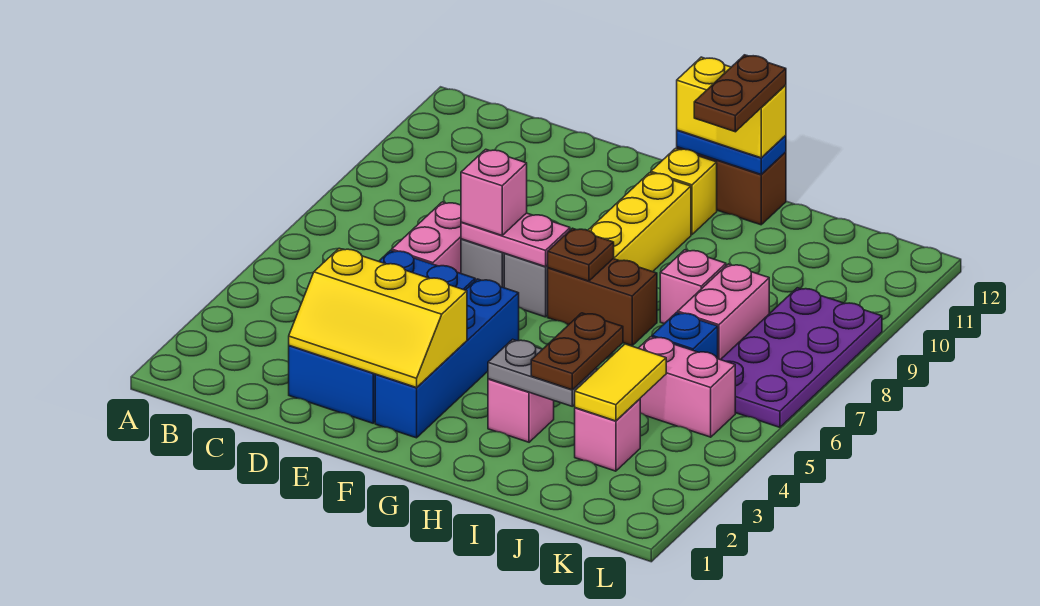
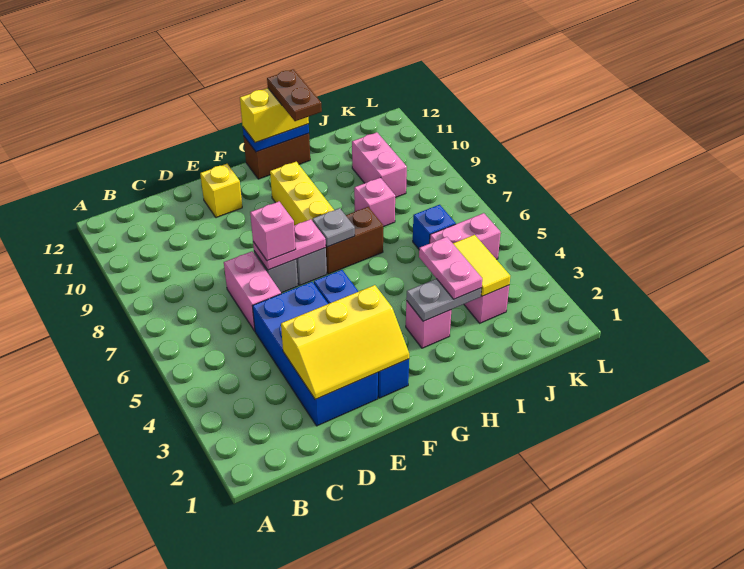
brown 1x1 plate [548,228,614,281] -> grey 1x1 plate [312,208,355,247]
yellow 1x1 brick [651,148,717,235] -> yellow 1x1 brick moved to [200,164,242,218]
brown 1x2 plate [531,313,623,390] -> pink 1x2 plate [419,237,482,299]
pink 1x2 brick [678,264,769,360] -> pink 1x2 brick moved to [352,132,407,198]
purple 2x4 plate [721,288,882,427] -> none

